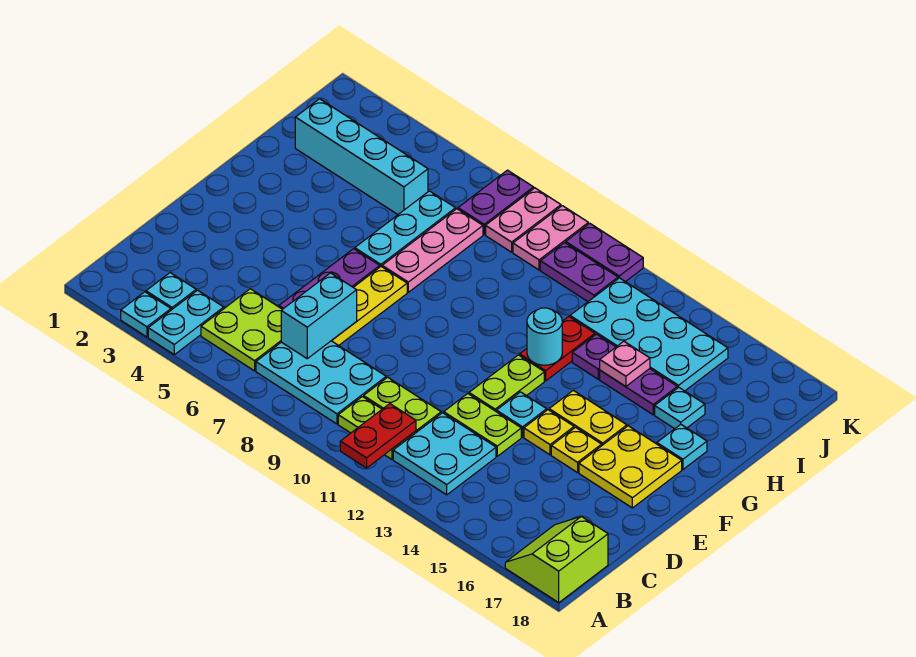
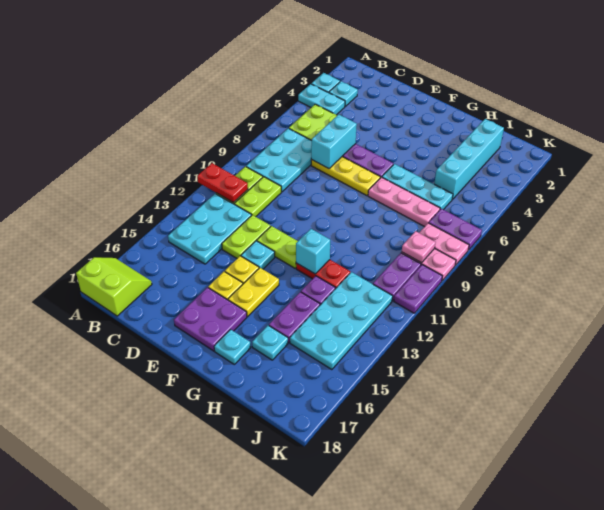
cyan 2x2 plate [393,413,496,495] -> cyan 2x3 plate [168,194,251,264]
cyan 1x2 brick [281,273,357,359] -> cyan 1x2 brick turned to [311,114,357,169]
yellow 2x2 plate [579,426,682,508] -> purple 2x2 plate [174,287,247,351]
cyan 1x1 round brick [527,308,562,365] -> cyan 1x1 brick [296,229,330,274]
pink 1x1 plate [600,341,650,387] -> pink 1x1 plate moved to [402,231,436,263]

